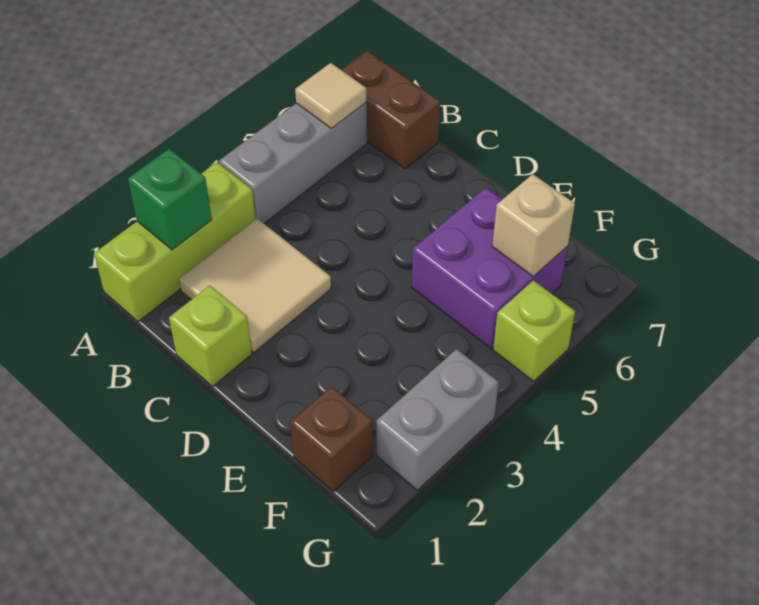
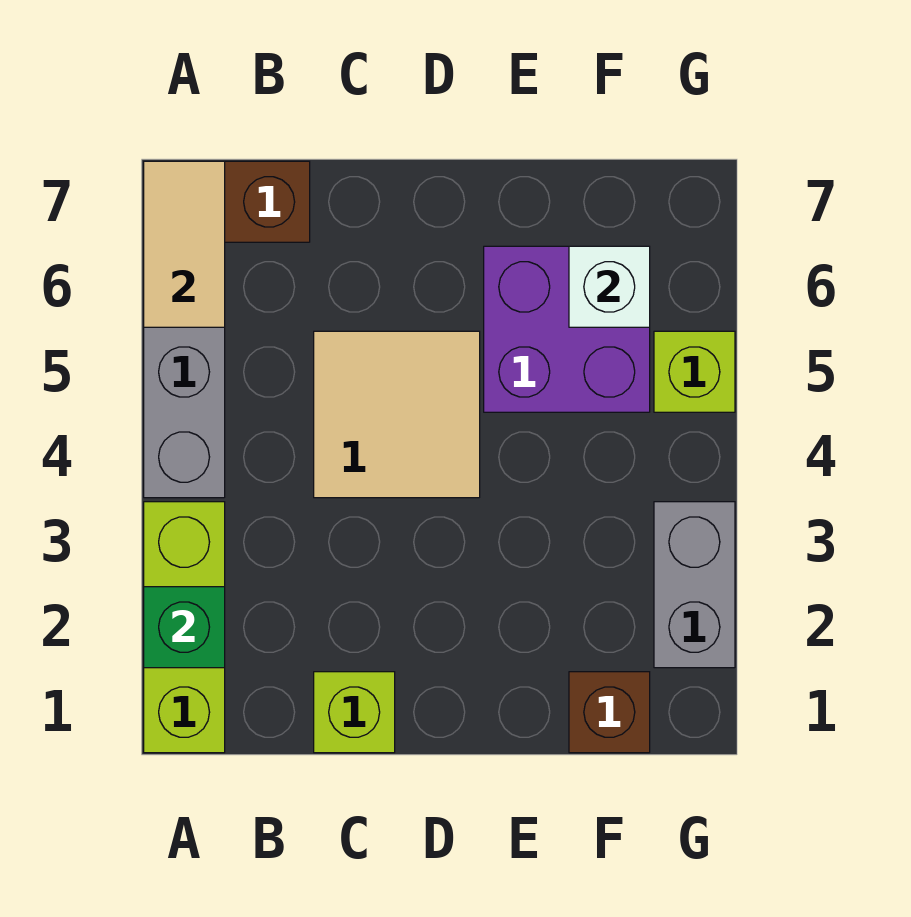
tan 1x1 tile [295,63,366,129] -> tan 1x2 tile [144,161,225,327]
tan 2x2 tile [179,218,331,352] -> tan 2x2 tile moved to [314,331,480,498]
tan 1x1 brick [492,174,575,276] -> white 1x1 brick [569,246,650,327]

